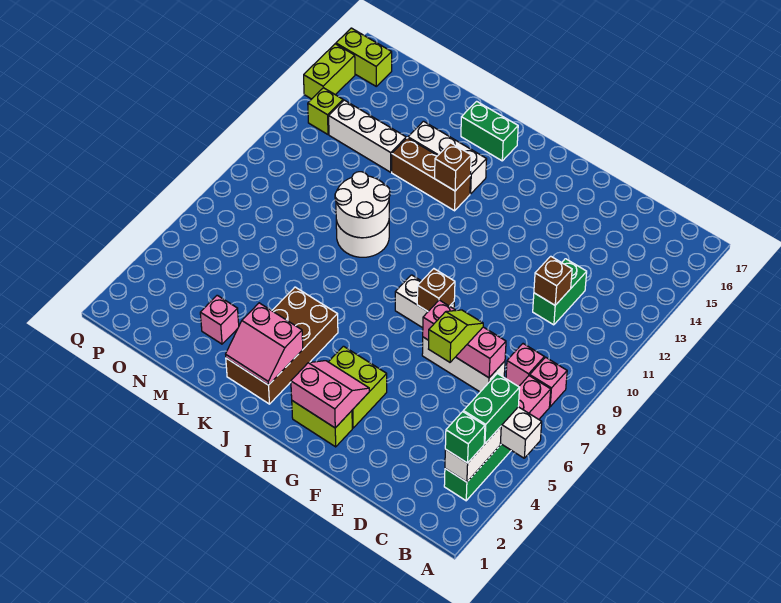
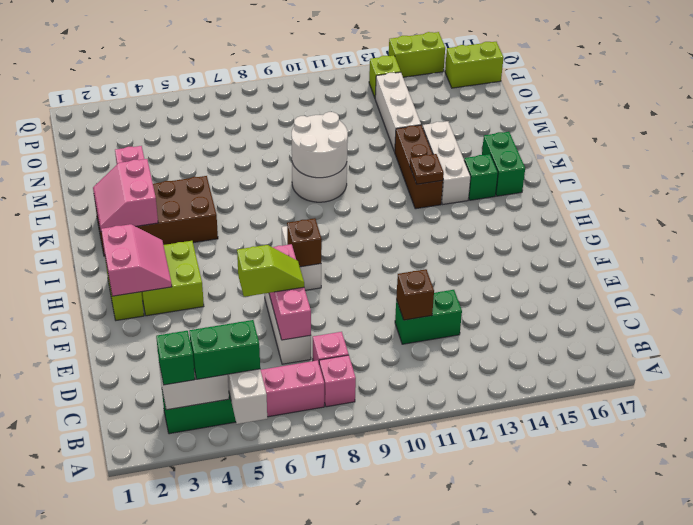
brown 1x1 brick [435,143,471,191] -> brown 1x1 plate [410,154,444,184]
none -> green 1x1 brick [464,154,498,200]
lime 1x2 brick [336,28,392,86] -> lime 1x2 brick turned to [445,42,503,88]

